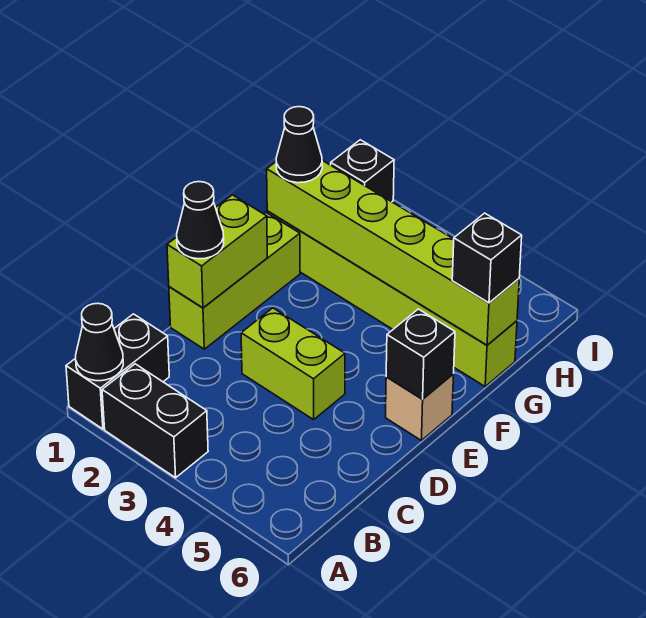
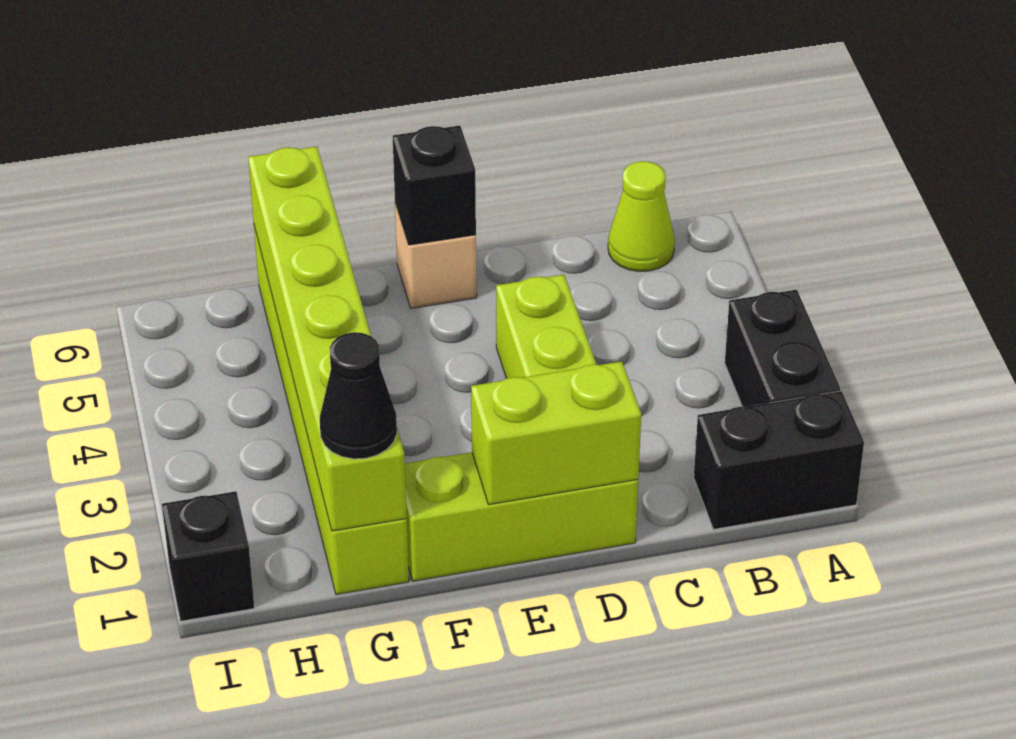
black 1x1 cone [76,303,123,381] -> none
none -> lime 1x1 cone [608,161,675,272]
black 1x1 cone [177,182,224,259] -> none
black 1x1 brick [452,213,522,303] -> none

